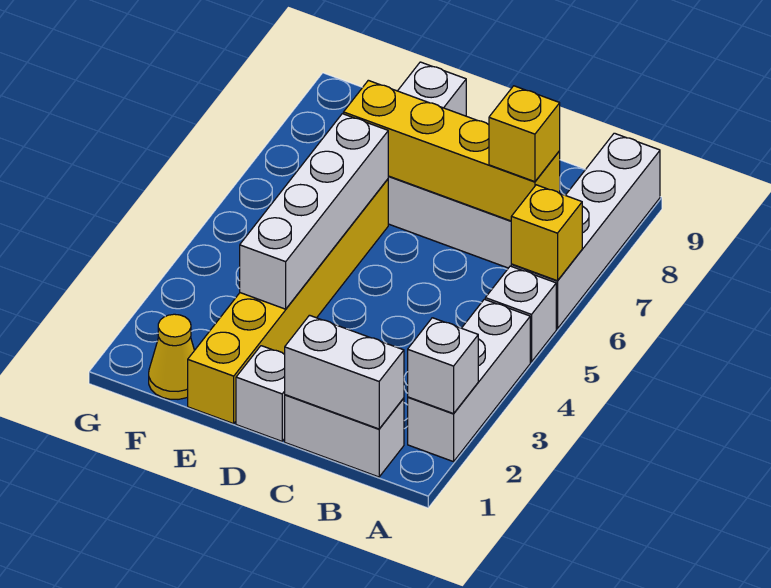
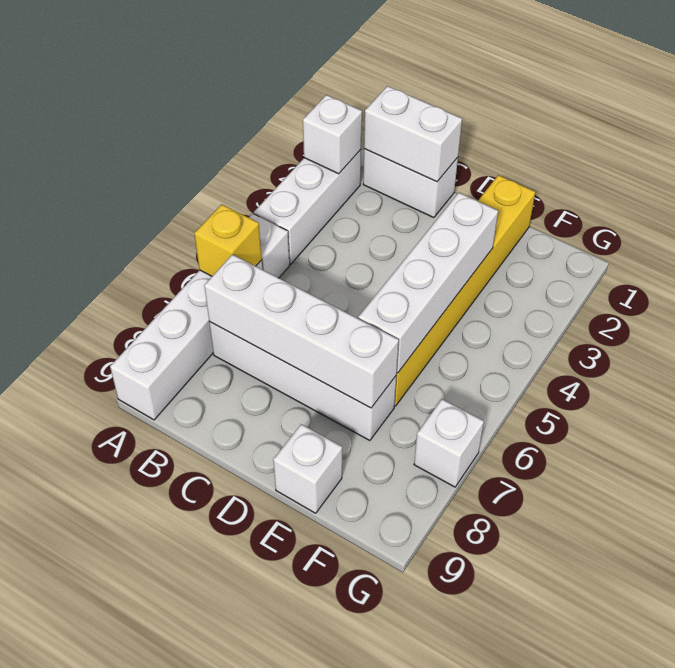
yellow 1x4 brick [343,80,560,221] -> white 1x4 brick [204,255,399,408]
yellow 1x1 brick [489,86,560,182] -> none
white 1x1 brick [236,346,285,441] -> white 1x1 brick moved to [414,399,484,487]
yellow 1x1 cone [149,314,195,399] -> none

